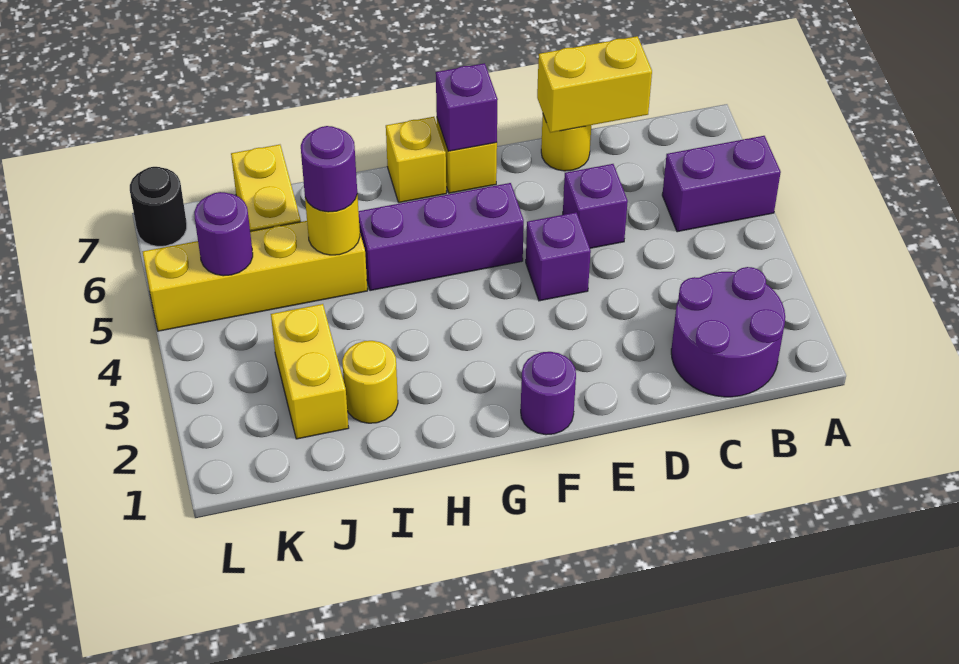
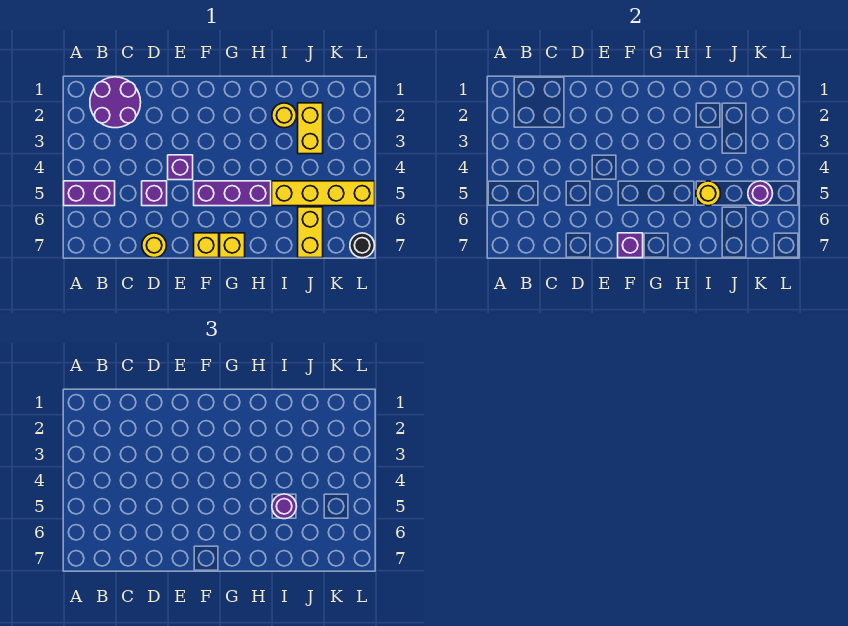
yellow 1x2 brick [537,36,652,133] -> none
purple 1x1 round brick [521,352,576,435] -> none

